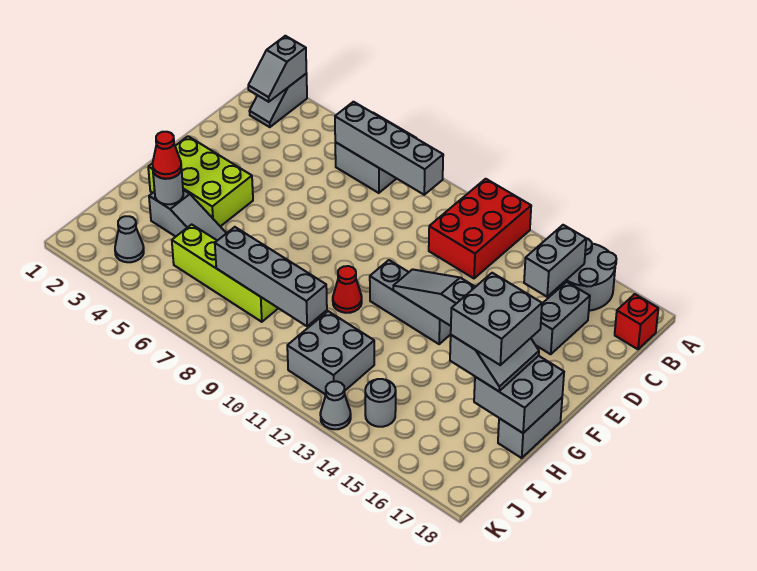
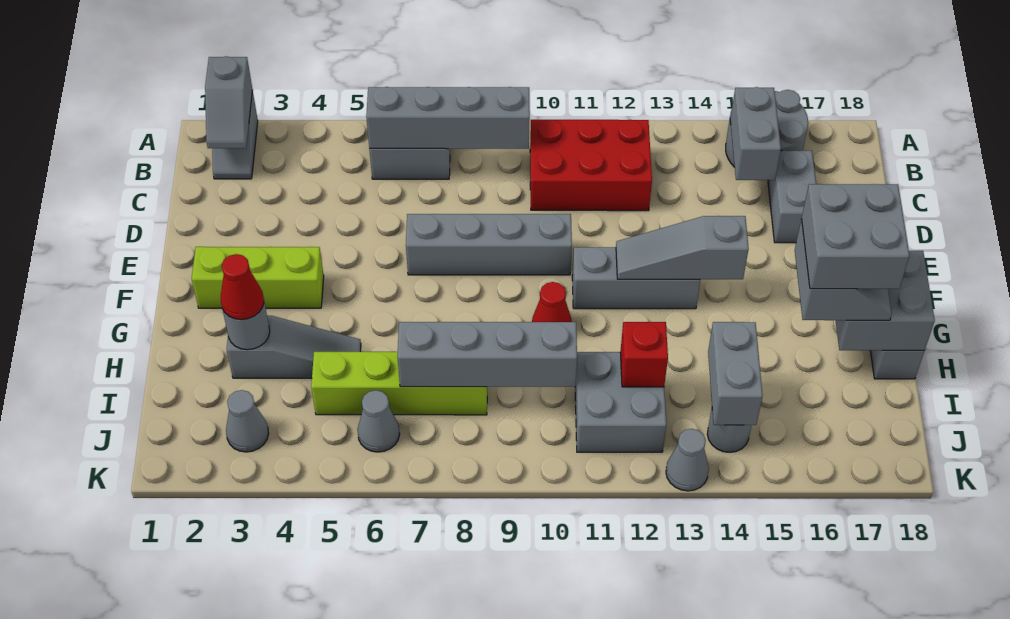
red 2x3 brick [429,179,531,278] -> red 2x3 brick turned to [530,120,652,211]
red 1x1 brick [615,294,658,349] -> red 1x1 brick moved to [620,322,668,387]
none -> grey 1x4 brick [406,214,572,275]
lime 2x3 brick [148,136,253,226] -> lime 1x3 brick [192,247,324,308]
none -> grey 1x2 brick [708,322,763,425]
none -> grey 1x1 cone [357,390,400,452]

